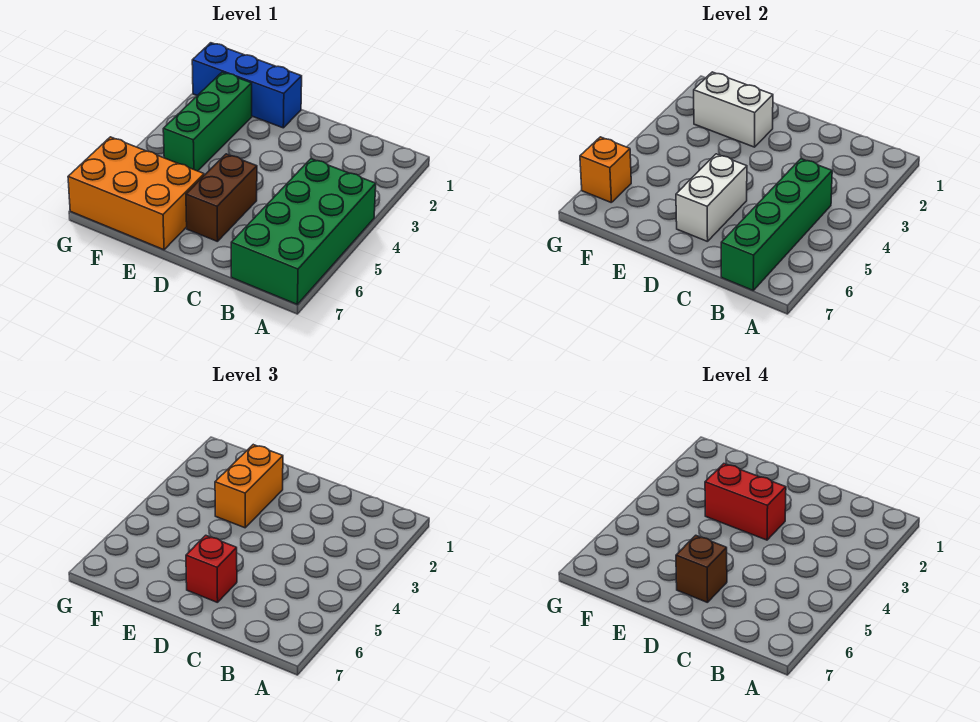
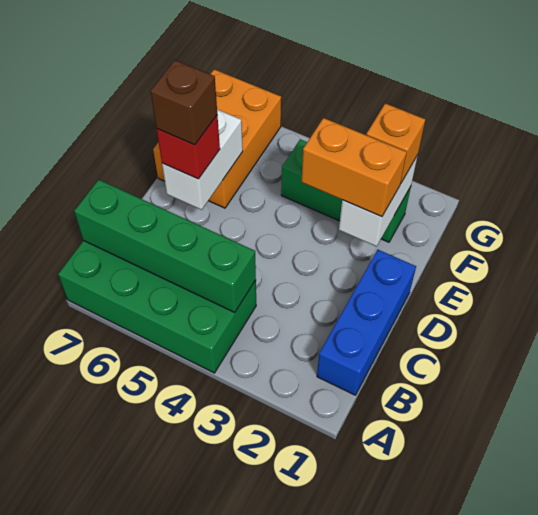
red 1x2 brick [705,464,786,540] -> none
brown 1x2 brick [186,154,257,242] -> none
white 1x2 brick [676,154,747,242] -> white 1x2 brick turned to [162,109,243,210]
blue 1x3 brick [192,43,302,128] -> blue 1x3 brick moved to [317,250,416,395]
orange 1x1 brick [580,137,631,202] -> orange 1x1 brick moved to [366,103,425,184]

